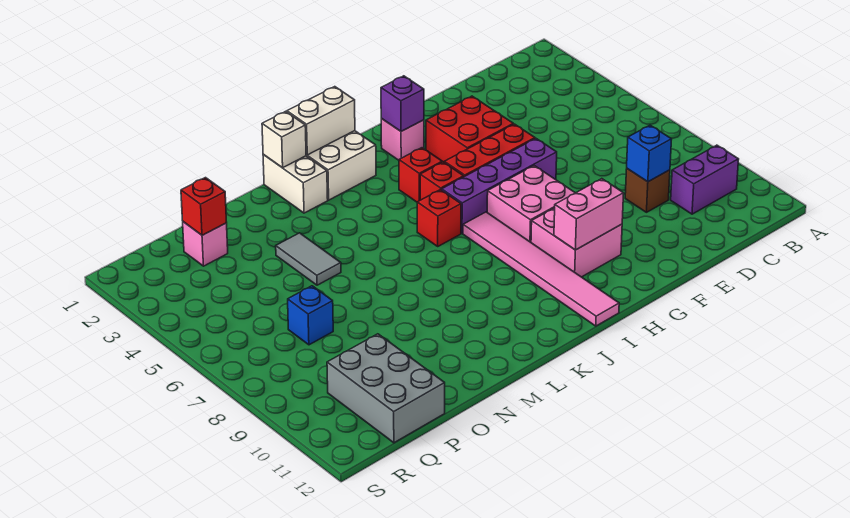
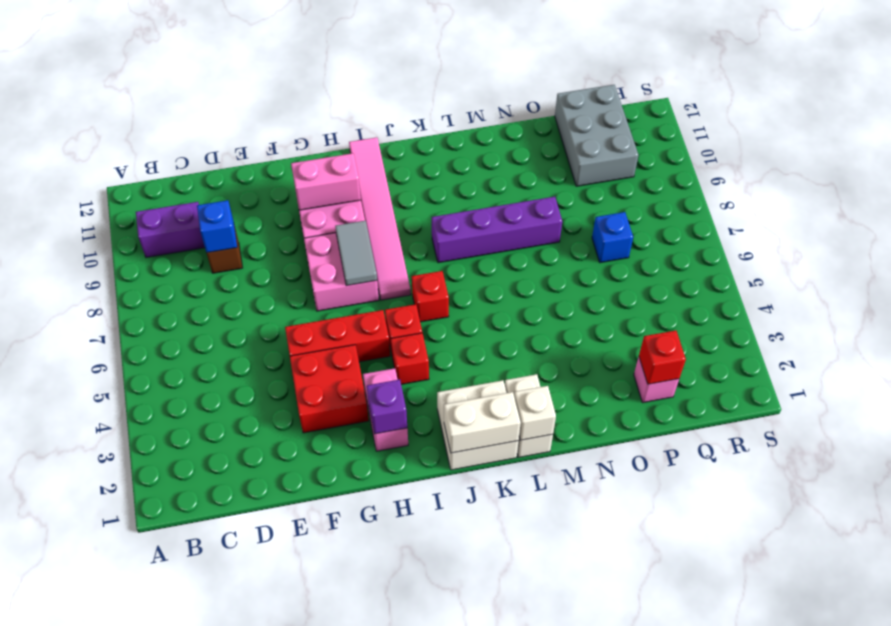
purple 1x4 brick [442,139,557,233] -> purple 1x4 brick moved to [432,197,562,263]
pink 1x1 brick [381,119,424,160] -> pink 1x2 brick [363,368,408,451]
grey 1x2 tile [276,233,341,285] -> grey 1x2 tile moved to [335,221,377,286]

